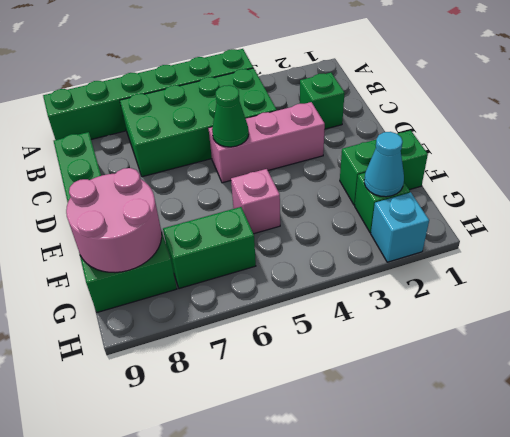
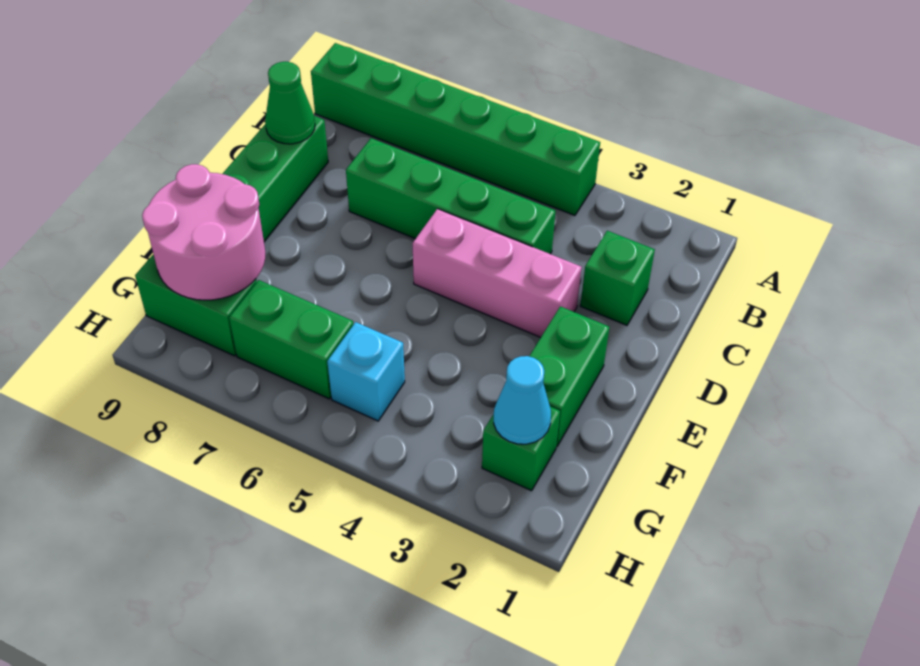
green 2x4 brick [120,68,277,177] -> green 1x4 brick [346,138,555,254]
green 1x1 cone [212,85,249,147] -> green 1x1 cone moved to [265,62,315,144]
green 1x2 brick [340,130,428,205] -> green 1x2 brick turned to [529,306,609,447]
pink 1x1 brick [231,169,280,234] -> none
cyan 1x1 brick [371,192,429,262] -> cyan 1x1 brick moved to [327,322,405,421]

